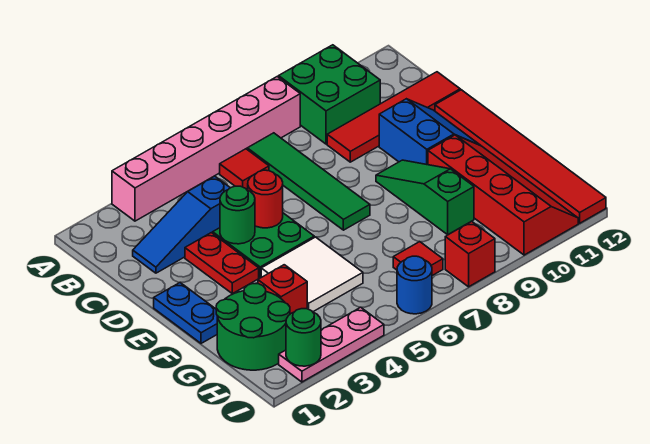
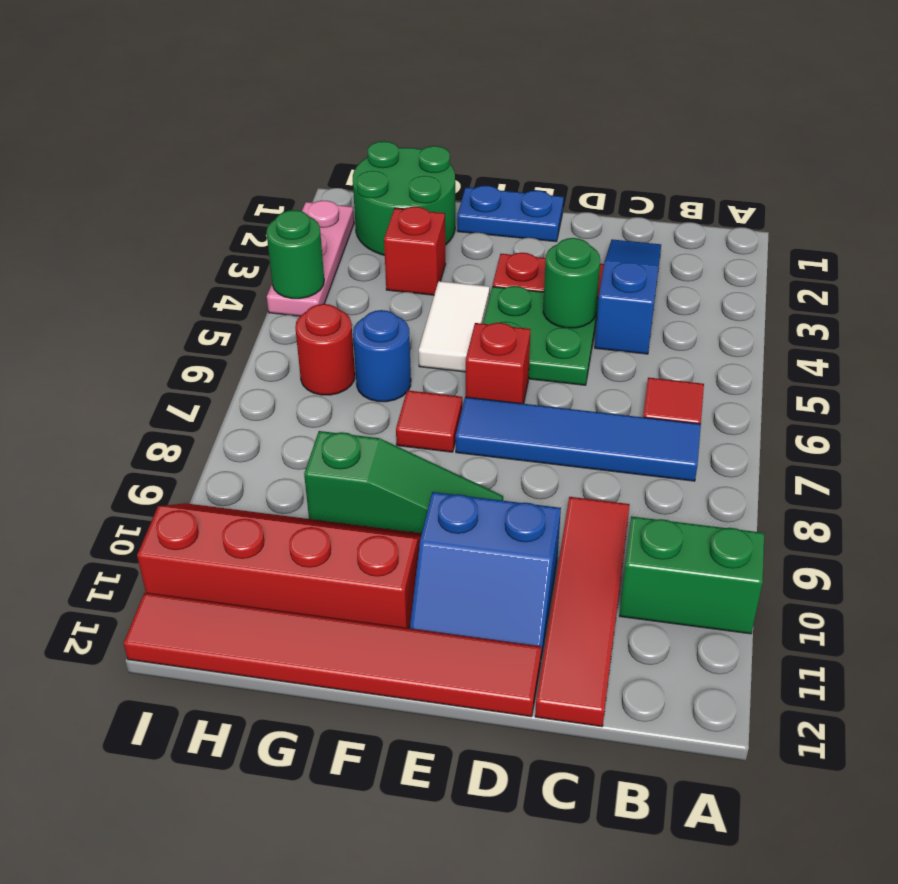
pink 1x6 brick [112,77,300,221] -> none
green 2x2 brick [279,45,380,144] -> green 1x2 brick [619,516,764,634]
green 1x4 tile [247,133,370,230] -> blue 1x4 tile [456,397,701,481]
red 1x1 round brick [248,170,283,228] -> red 1x1 round brick moved to [295,304,355,395]
white 2x2 tile [261,237,363,312] -> white 1x2 tile [419,281,490,372]
red 2x4 slope [428,135,578,255] -> red 2x4 slope turned to [137,503,422,629]
red 1x1 tile [393,242,443,276] -> red 1x1 tile moved to [396,390,462,452]
green 1x1 round brick [286,309,321,366] -> green 1x1 round brick moved to [266,210,324,299]
blue 1x1 round brick [397,256,432,314] -> blue 1x1 round brick moved to [353,310,411,402]
red 1x1 brick [445,221,495,287] -> red 1x1 brick moved to [466,323,531,404]

